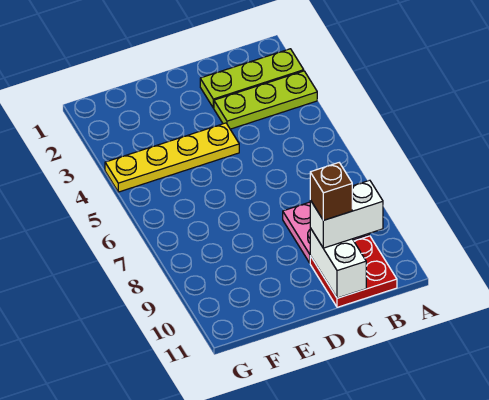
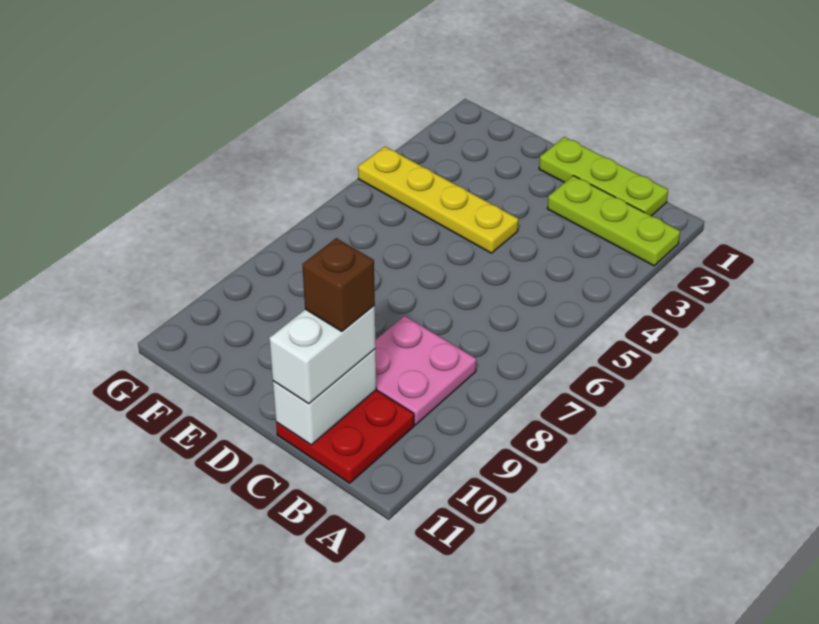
lime 1x3 plate [214,71,317,129] -> lime 1x3 plate moved to [539,137,668,216]
white 1x2 brick [310,180,383,248] -> white 1x2 brick turned to [269,305,376,404]

